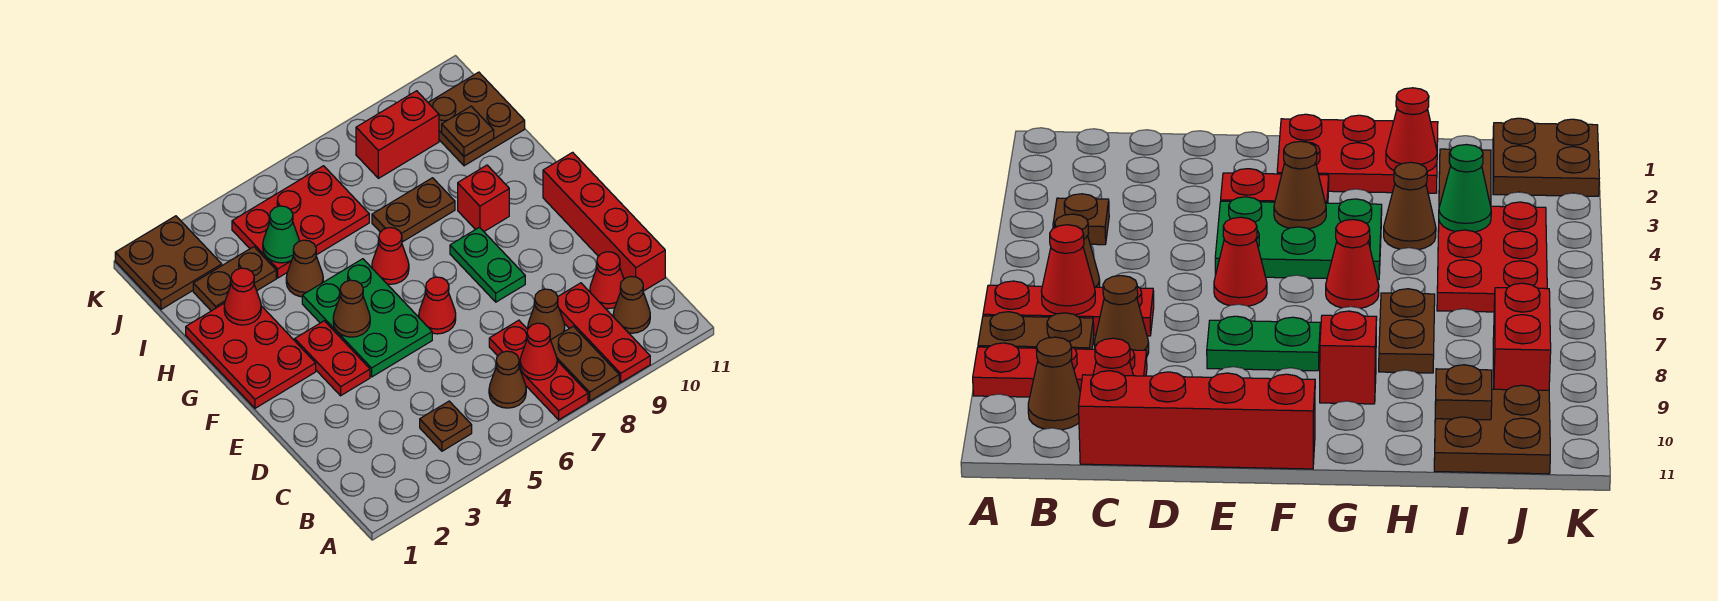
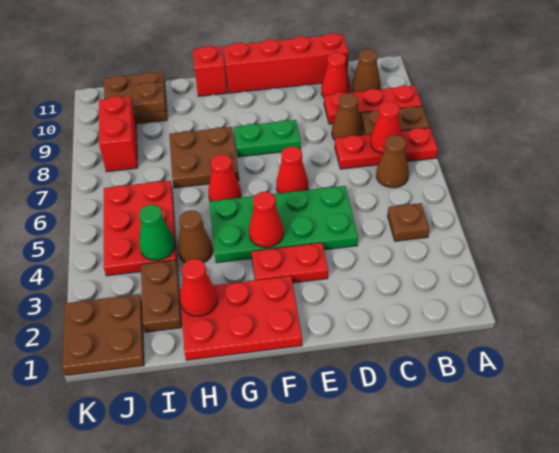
green 2x3 plate [302,259,432,377] -> green 2x4 plate [209,186,358,263]
brown 1x1 cone [333,280,370,337] -> red 1x1 cone [249,192,284,247]
red 1x1 brick [458,165,509,231] -> red 1x1 brick moved to [193,46,227,96]
brown 1x2 plate [372,178,455,242] -> brown 2x2 plate [169,127,239,188]

